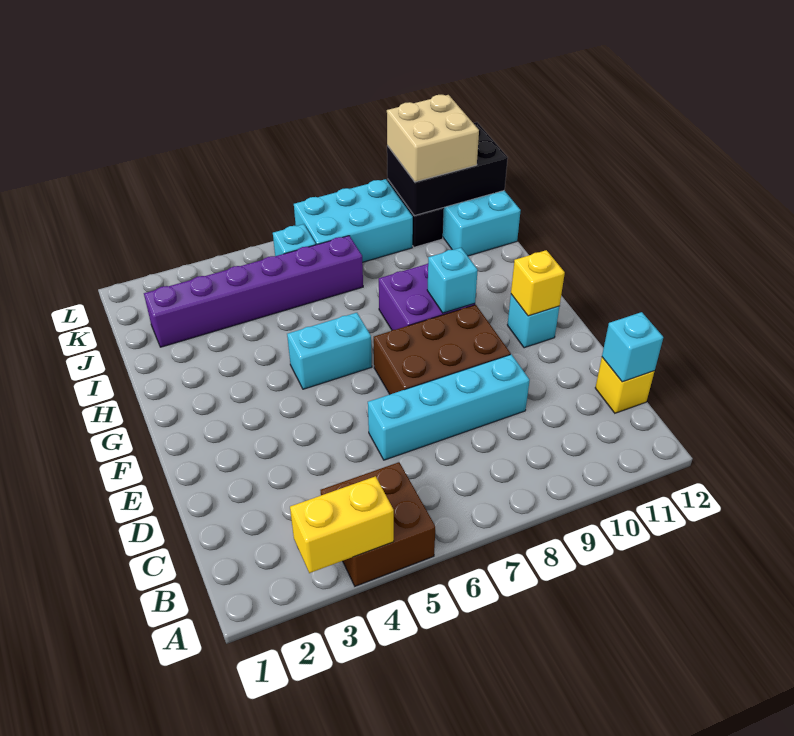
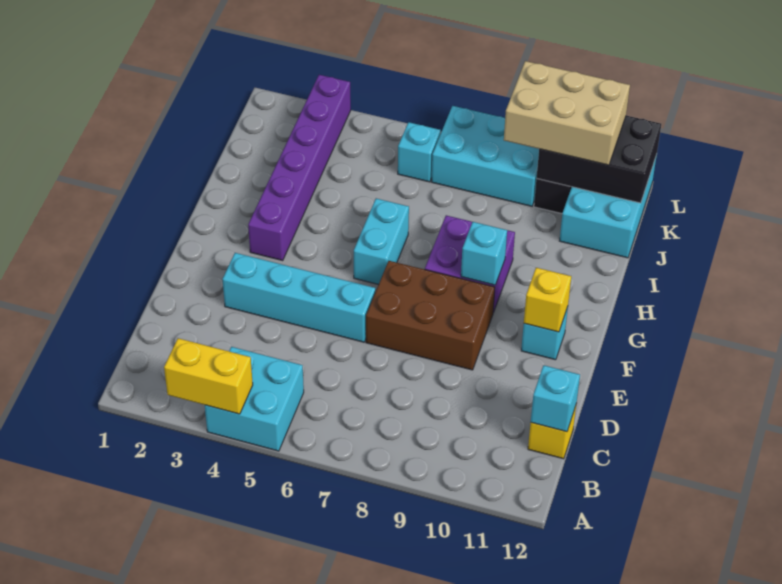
brown 2x2 brick [321,462,435,586] -> cyan 2x2 brick [205,347,304,451]
cyan 1x4 brick [368,354,530,460] -> cyan 1x4 brick moved to [223,253,375,342]
cyan 1x2 brick [287,313,372,389] -> cyan 1x2 brick turned to [354,198,409,285]
purple 1x6 brick [144,236,363,347] -> purple 1x6 brick turned to [248,75,351,260]
tan 2x2 brick [387,95,479,182] -> tan 2x3 brick [504,61,630,165]

